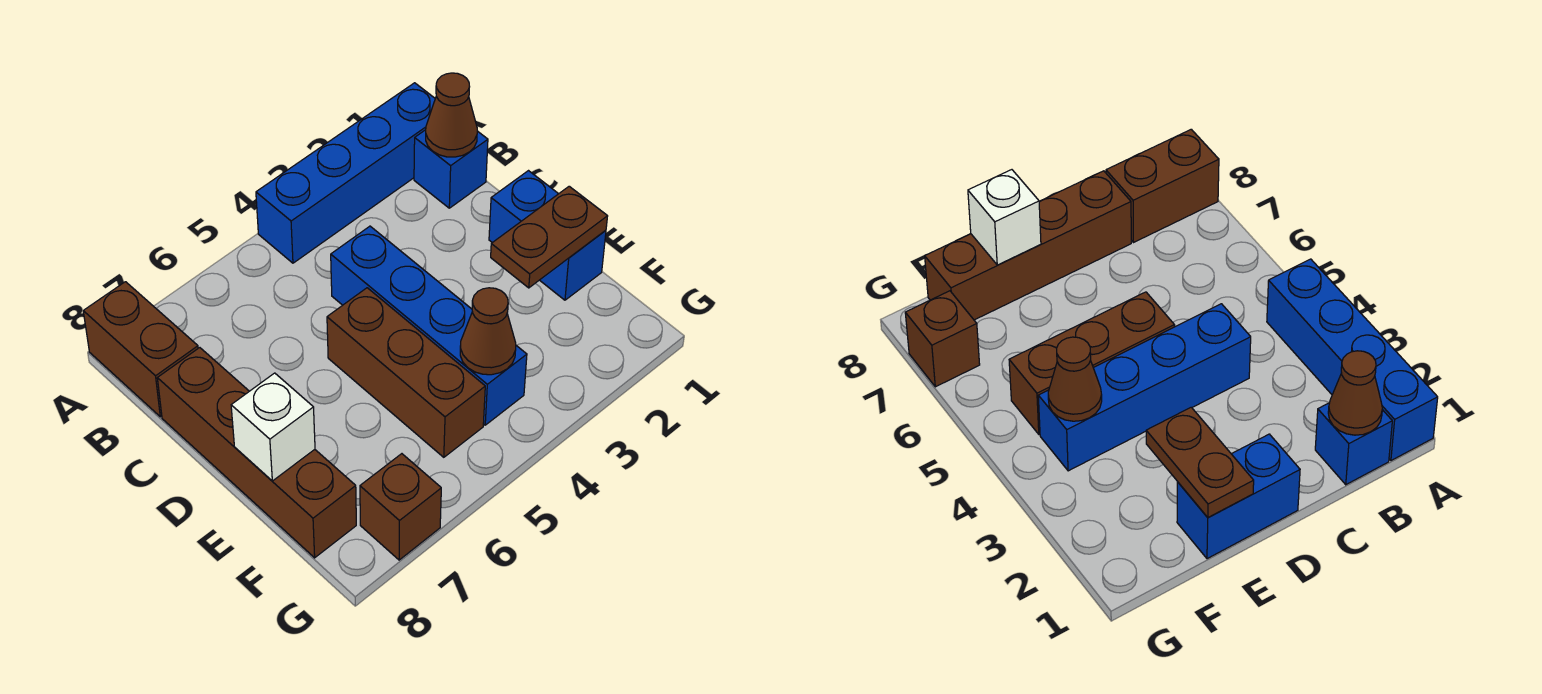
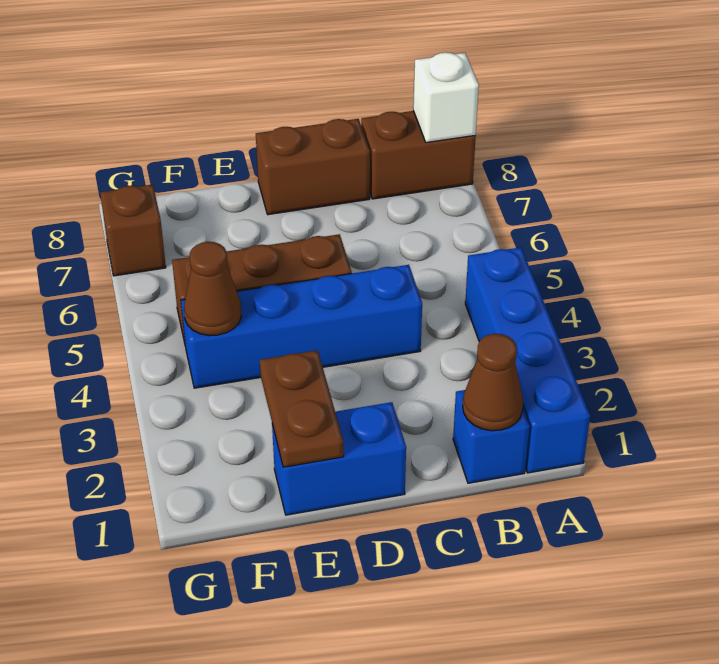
brown 1x4 brick [157,348,356,558] -> brown 1x2 brick [256,119,370,215]
white 1x1 brick [231,373,315,481] -> white 1x1 brick moved to [413,52,479,142]

